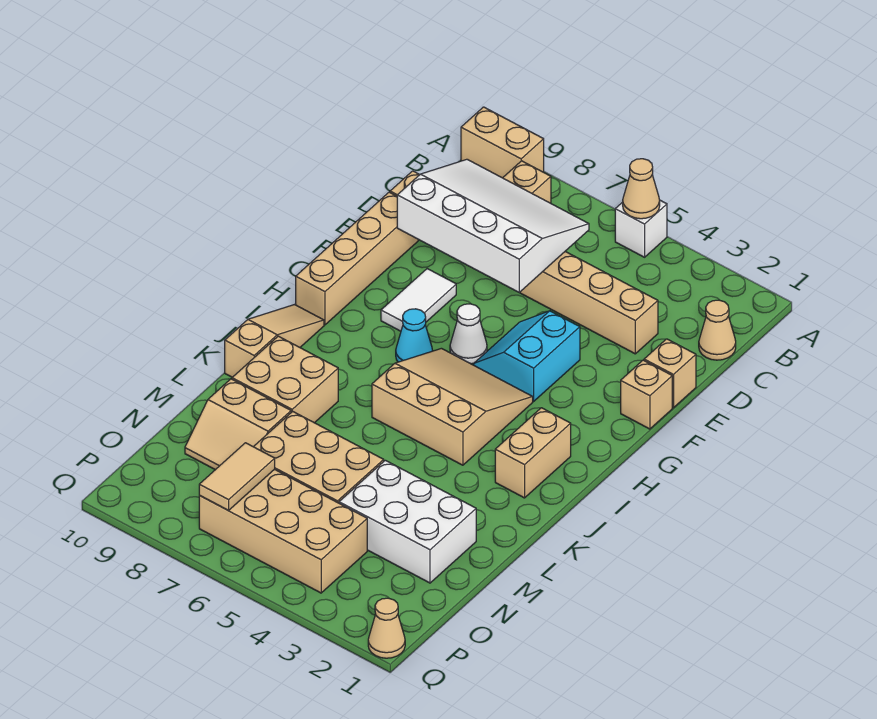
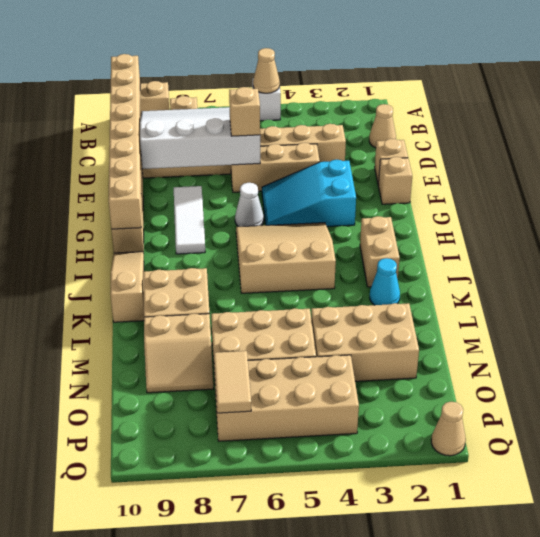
none -> tan 1x8 brick [109,54,141,229]
none -> tan 1x3 brick [231,143,320,192]
none -> tan 1x1 brick [229,87,260,136]
cyan 2x2 slope [474,311,580,401] -> cyan 2x3 slope [262,160,356,226]
white 1x2 tile [381,269,456,331] -> white 1x3 tile [174,186,205,254]
cyan 1x1 cone [396,309,433,362] -> cyan 1x1 cone moved to [370,258,400,305]
white 2x3 brick [339,460,476,583] -> tan 2x3 brick [311,303,419,381]

